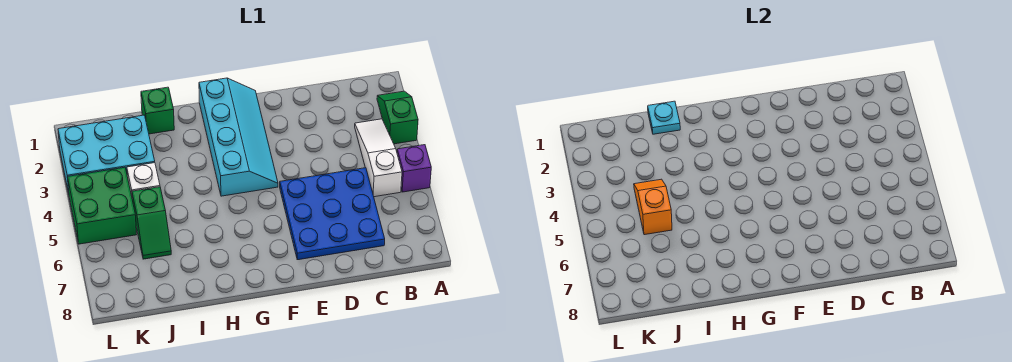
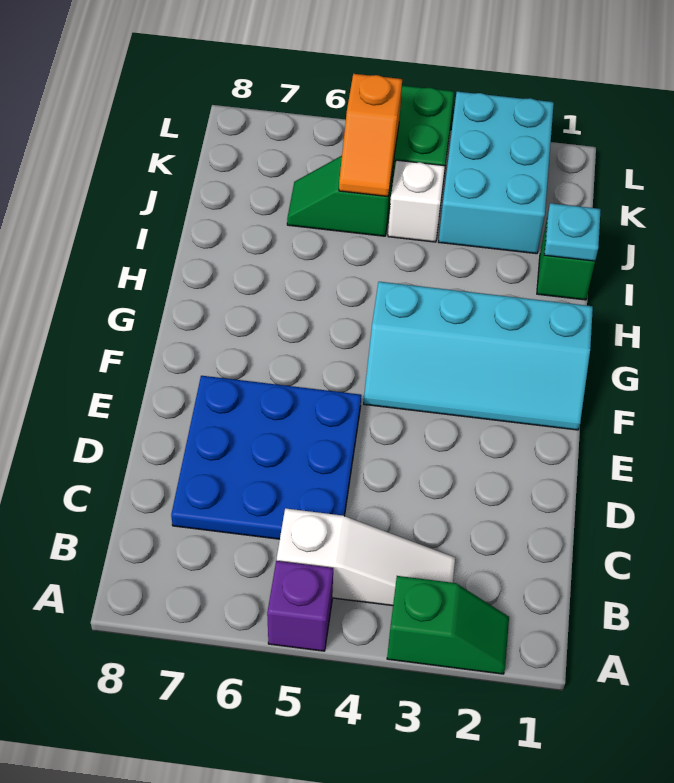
orange 1x2 slope [634,179,672,235] -> orange 1x2 slope turned to [339,74,402,197]

